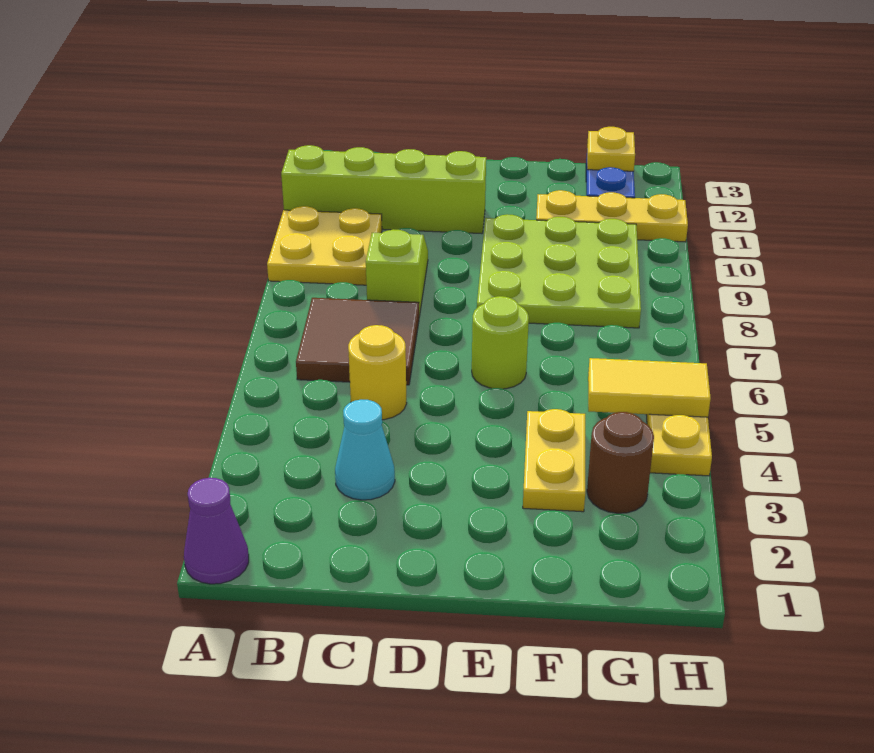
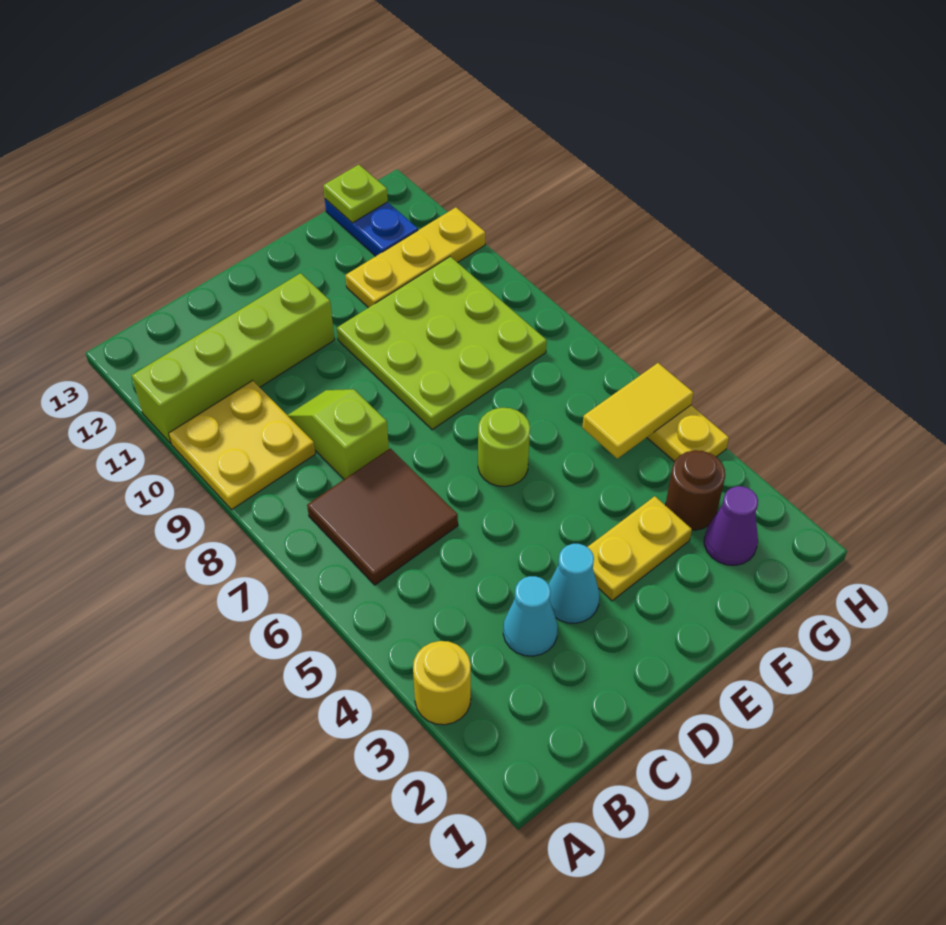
purple 1x1 cone [184,478,249,584] -> purple 1x1 cone moved to [704,486,758,565]
yellow 1x1 round brick [348,325,407,420] -> yellow 1x1 round brick moved to [413,641,471,725]
none -> cyan 1x1 cone [548,544,599,623]
yellow 1x2 plate [523,409,585,512] -> yellow 1x2 plate turned to [588,496,692,601]
yellow 1x1 plate [587,127,635,171] -> lime 1x1 plate [323,165,388,223]

